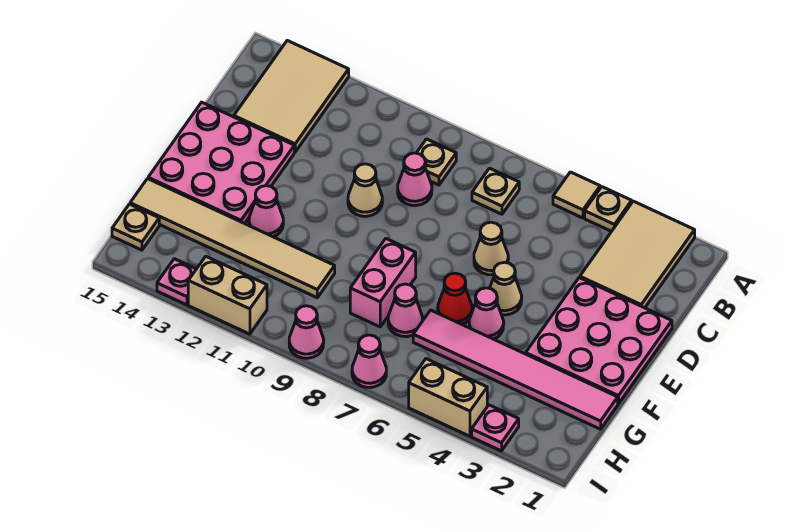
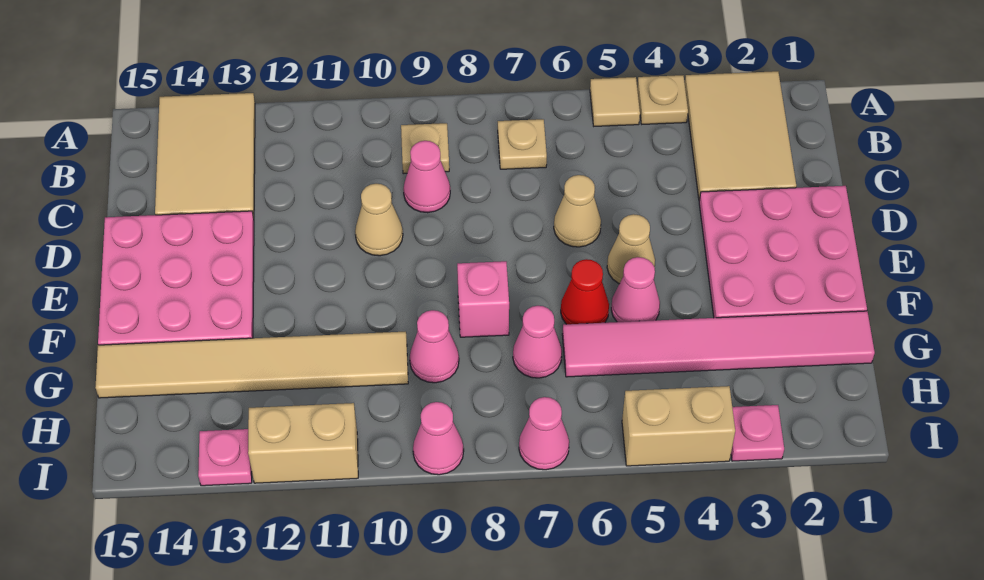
pink 1x2 brick [350,239,416,327] -> pink 1x1 brick [457,261,509,337]
pink 1x1 cone [249,186,283,237] -> pink 1x1 cone moved to [410,310,459,383]
tan 1x1 plate [112,204,159,250] -> none

